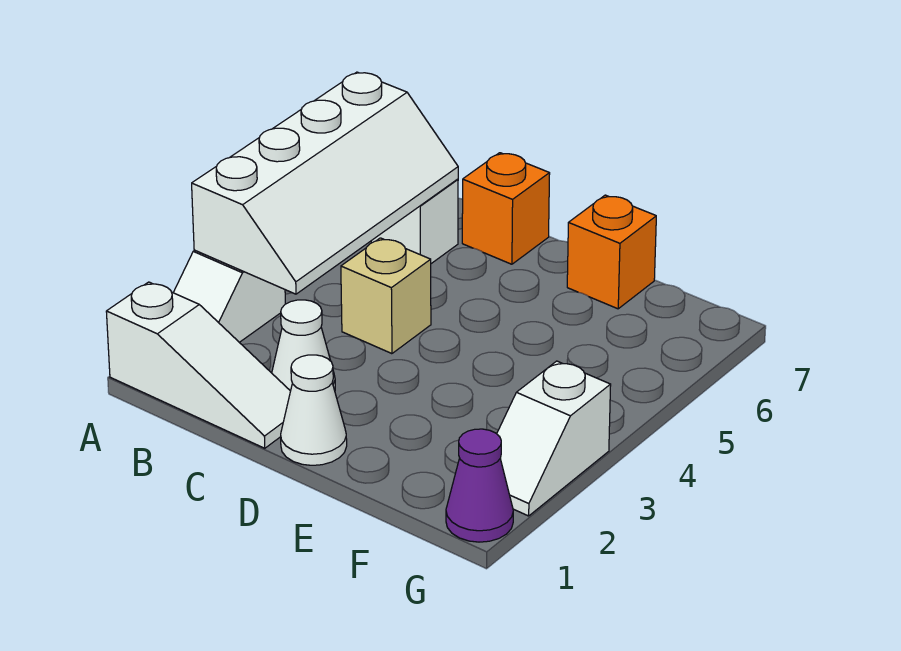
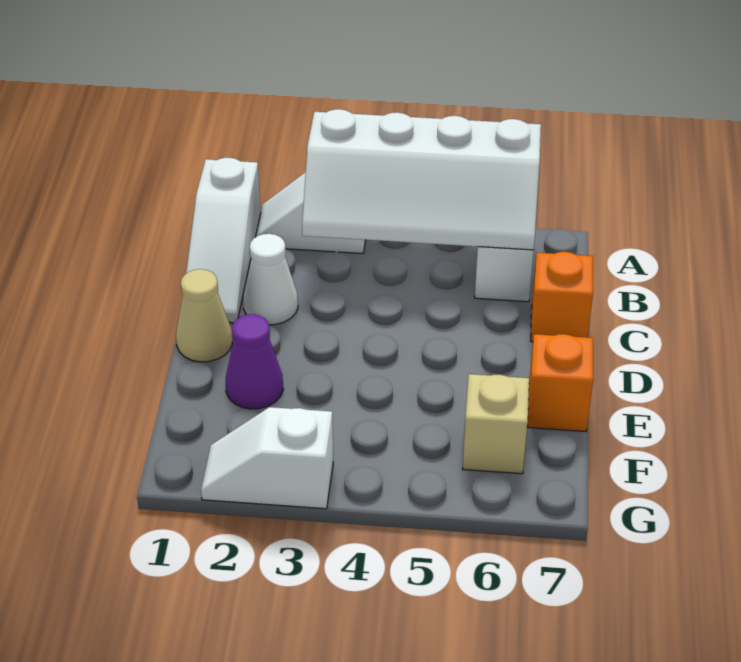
tan 1x1 brick [341,238,431,354] -> tan 1x1 brick moved to [463,374,529,474]
white 1x1 cone [281,355,347,465] -> tan 1x1 cone [176,269,232,362]
purple 1x1 cone [446,429,513,542] -> purple 1x1 cone moved to [226,314,283,409]

